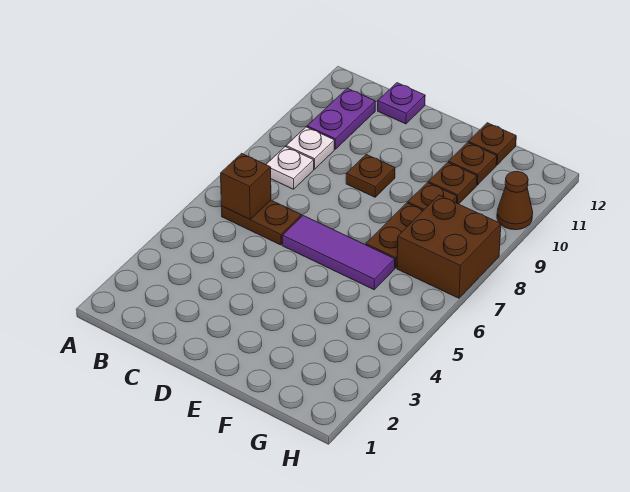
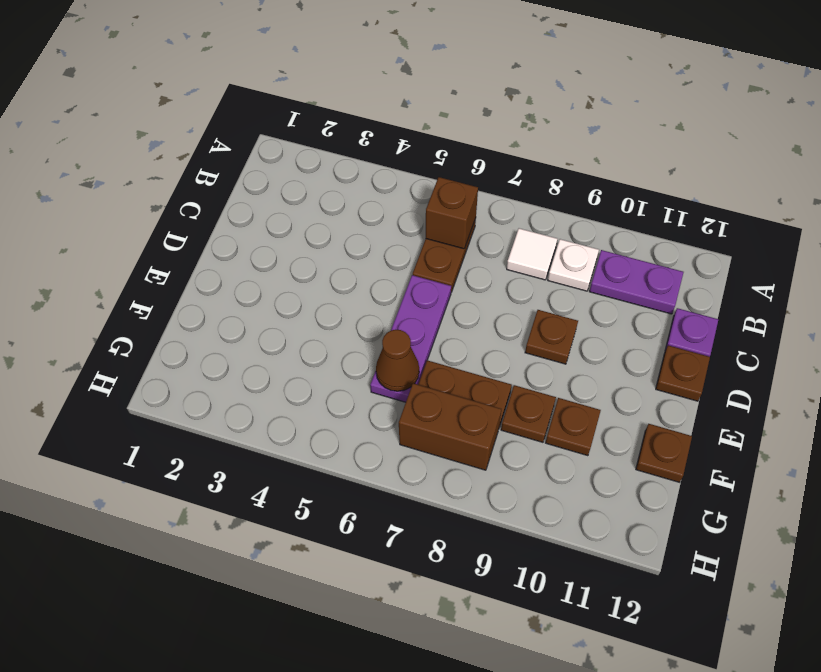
white 1x1 plate [266,147,314,189] -> white 1x1 tile [507,228,557,280]
purple 1x3 tile [282,216,395,290] -> purple 1x3 plate [370,275,451,402]
brown 1x1 plate [448,142,497,185] -> brown 1x1 plate moved to [656,345,710,401]
brown 2x2 brick [397,195,501,298] -> brown 1x2 brick [399,383,501,470]
brown 1x1 cone [497,171,533,230] -> brown 1x1 cone moved to [376,330,419,391]

